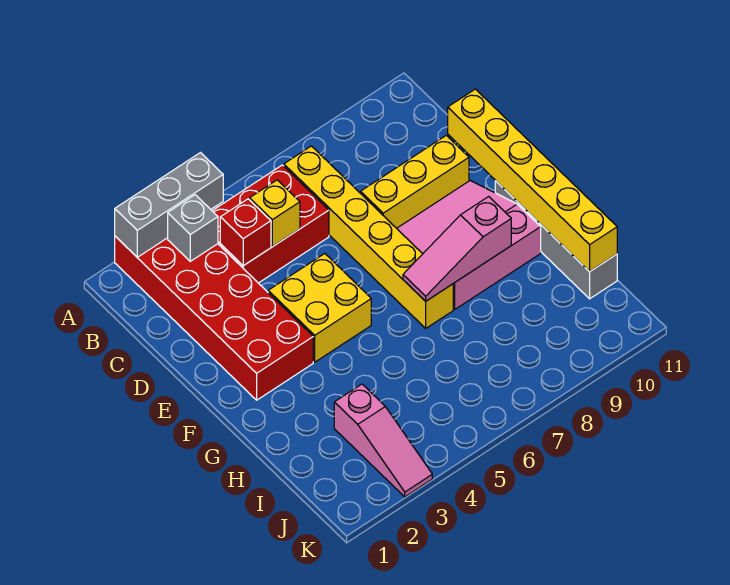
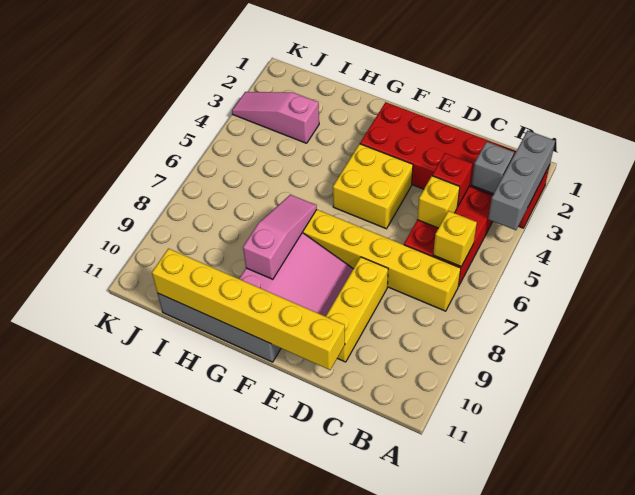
none -> yellow 1x1 brick [433,211,477,266]

